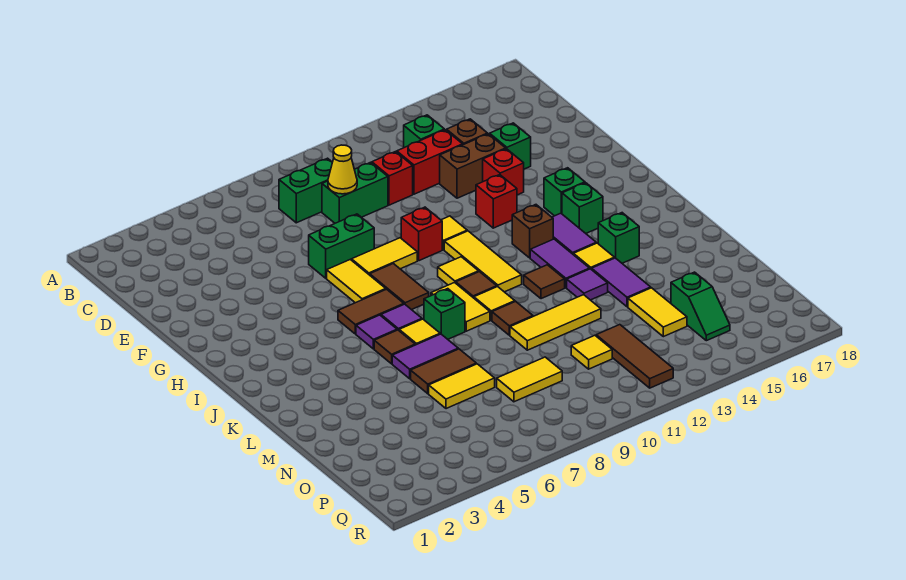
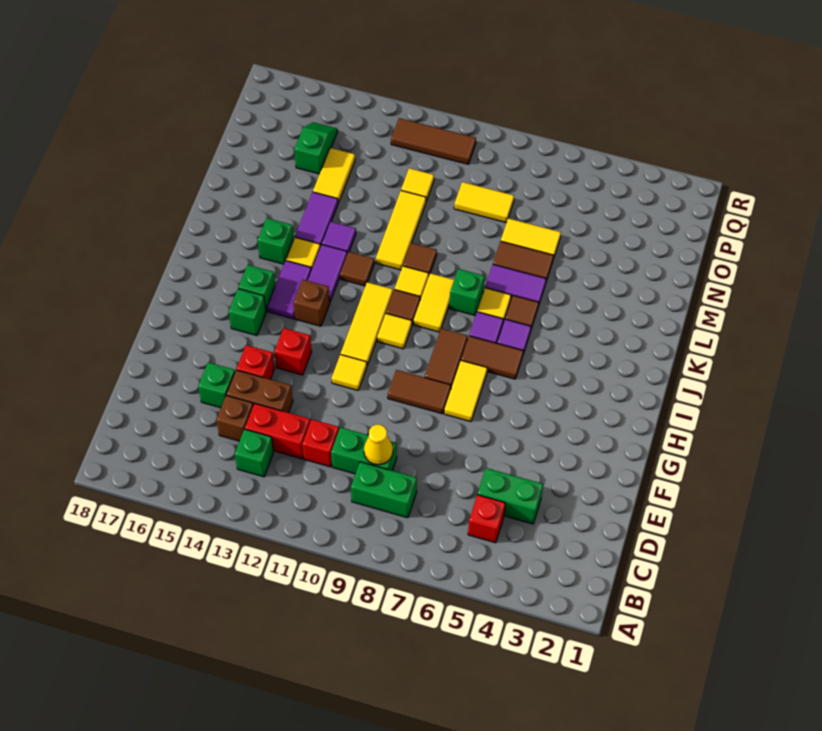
green 1x2 brick [309,214,374,278] -> green 1x2 brick moved to [478,468,543,524]
yellow 1x2 tile [352,238,417,275] -> brown 1x2 tile [388,370,451,414]
red 1x1 brick [401,207,442,261] -> red 1x1 brick moved to [468,495,505,543]
yellow 1x3 tile [510,295,601,350] -> yellow 1x3 tile turned to [376,191,426,270]
brown 1x3 tile [596,325,673,388] -> brown 1x3 tile turned to [391,118,476,164]

